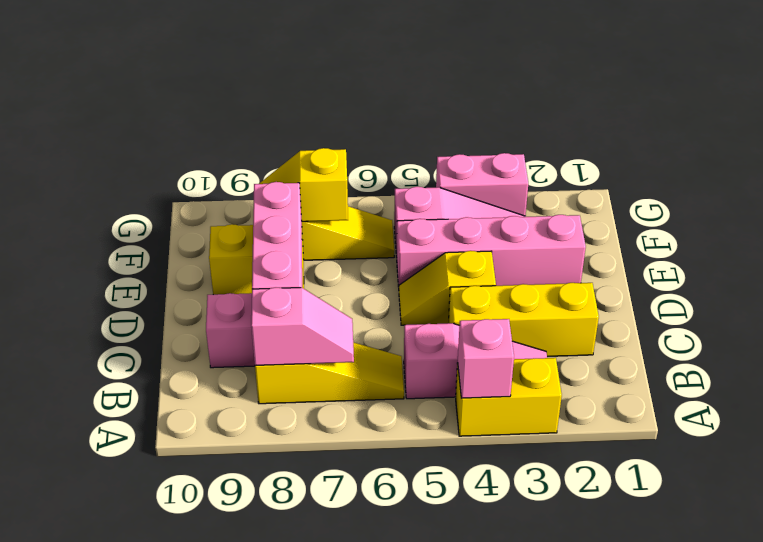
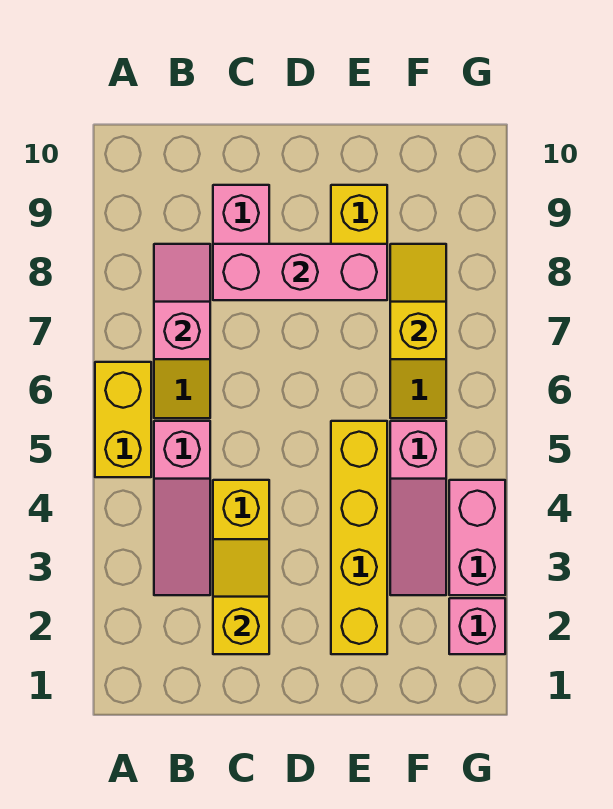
yellow 1x2 brick [456,358,562,436] -> yellow 1x2 brick moved to [95,362,151,477]
pink 1x1 brick [458,319,514,398] -> pink 1x1 brick moved to [449,598,505,654]
pink 1x2 slope [251,288,354,365] -> pink 1x2 slope turned to [154,244,210,359]
yellow 1x2 slope [399,251,496,325] -> yellow 1x2 slope moved to [213,539,269,654]
pink 1x4 brick [396,215,586,287] -> yellow 1x4 brick [331,421,387,654]

